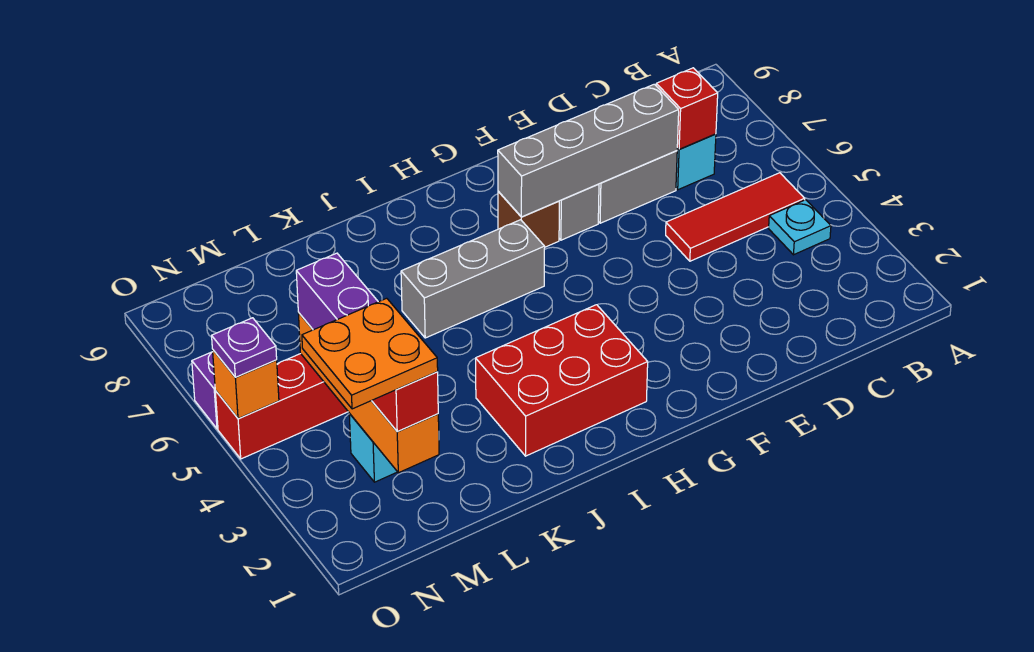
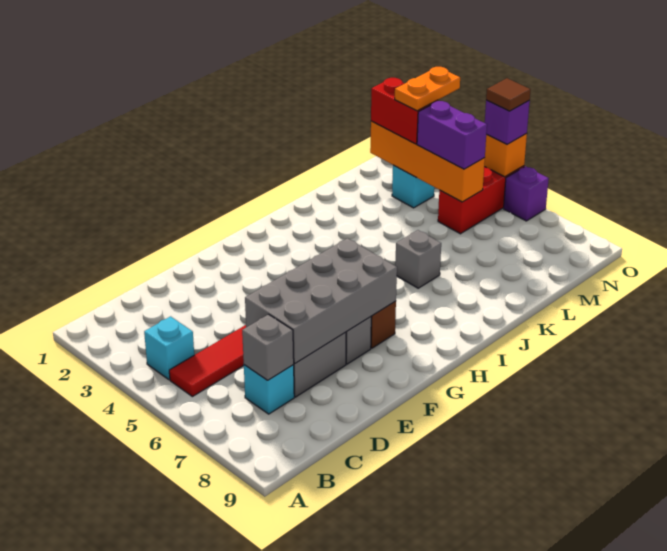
cyan 1x1 plate [769,200,831,255] -> cyan 1x1 brick [144,316,194,380]
red 1x1 brick [656,68,718,149] -> grey 1x1 brick [242,314,294,380]
grey 1x4 brick [498,84,679,217] -> grey 2x4 brick [245,238,397,363]
red 2x3 brick [476,305,648,456] -> none
grey 1x3 brick [401,220,545,338] -> grey 1x1 brick [395,230,441,288]
orange 2x2 plate [302,298,438,409] -> orange 1x2 plate [395,67,460,111]
purple 1x1 plate [212,318,277,377] -> purple 1x1 brick [485,100,530,144]
none -> brown 1x1 tile [486,78,531,111]

